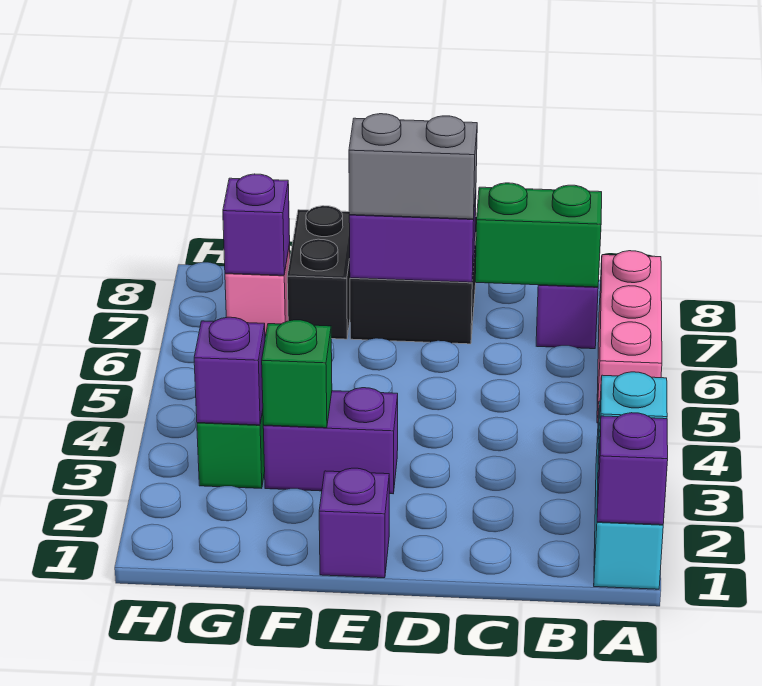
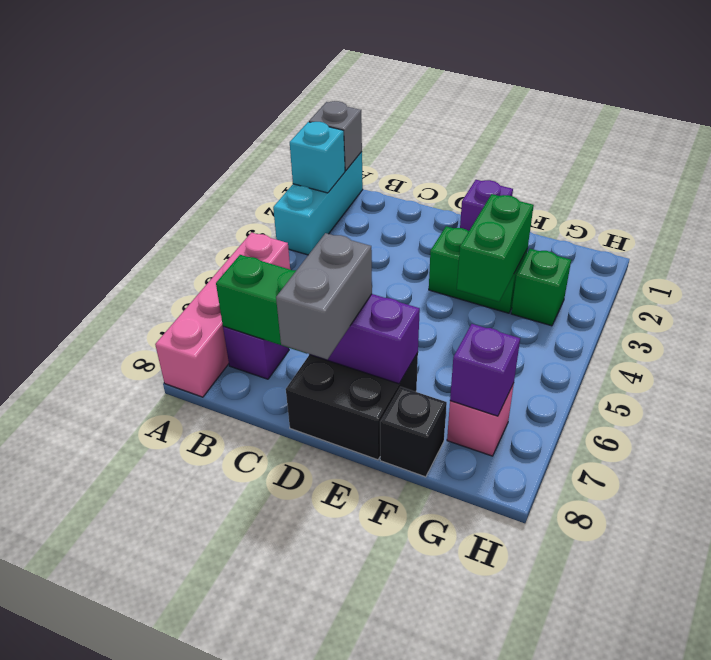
purple 1x1 brick [597,413,668,525] -> grey 1x1 brick [309,101,362,171]
pink 1x3 brick [597,251,662,423] -> pink 1x4 brick [155,233,290,397]
grey 1x2 brick [349,114,477,219] -> grey 1x2 brick turned to [276,233,372,360]
purple 1x2 brick [263,388,398,494] -> green 1x2 brick [429,226,527,313]
green 1x1 brick [262,320,332,428] -> green 1x2 brick [457,194,534,302]
black 1x2 brick [287,206,350,339] -> black 1x1 brick [380,387,447,477]
purple 1x1 brick [194,317,265,425] -> none

